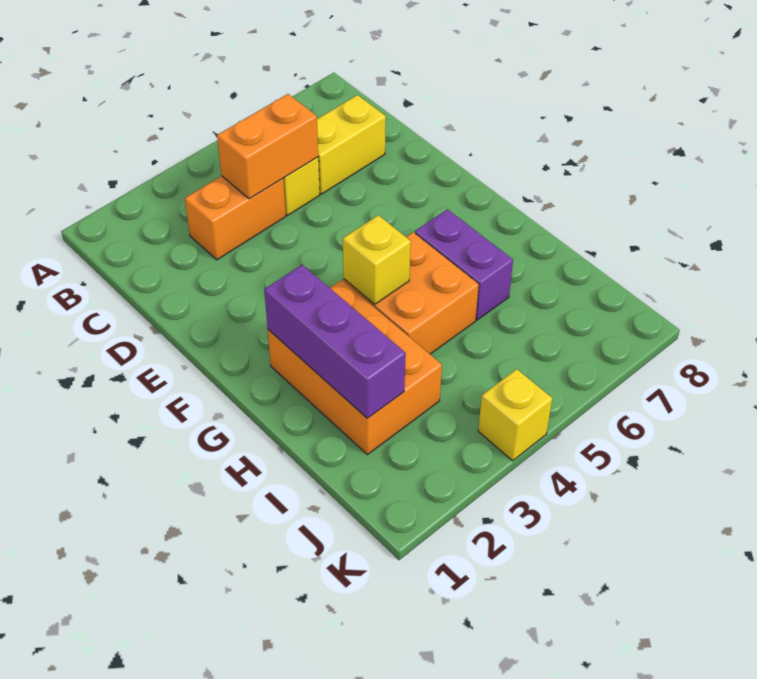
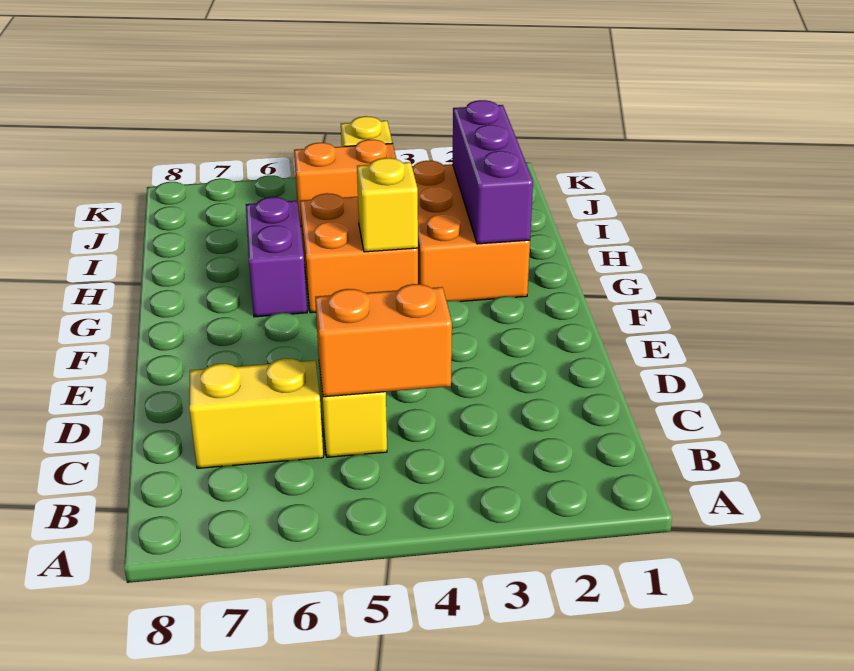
orange 1x2 brick [185,176,286,260] -> orange 1x2 brick moved to [294,139,396,226]

